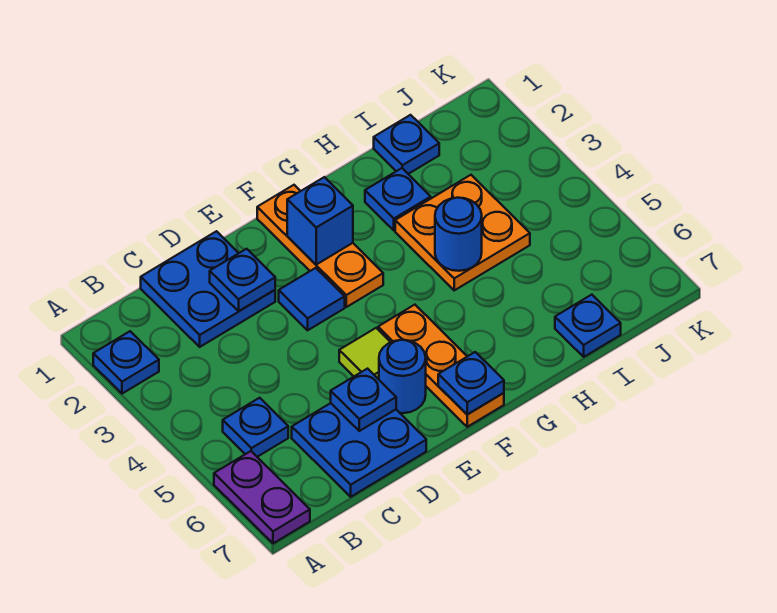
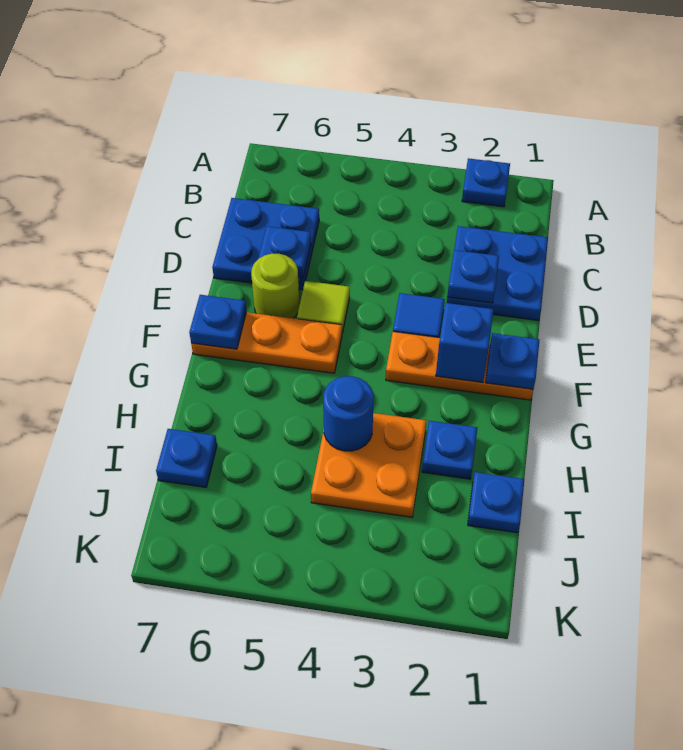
purple 1x2 plate [214,451,310,543] -> none
blue 1x1 plate [223,398,288,457] -> blue 1x1 plate moved to [486,333,539,389]
blue 1x1 round brick [379,340,426,413] -> lime 1x1 round brick [251,254,299,318]

